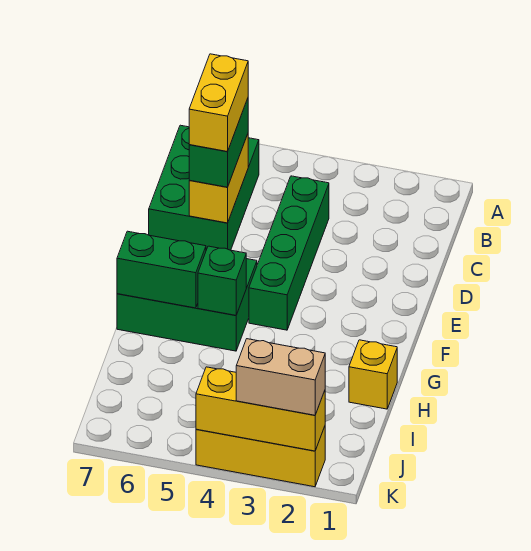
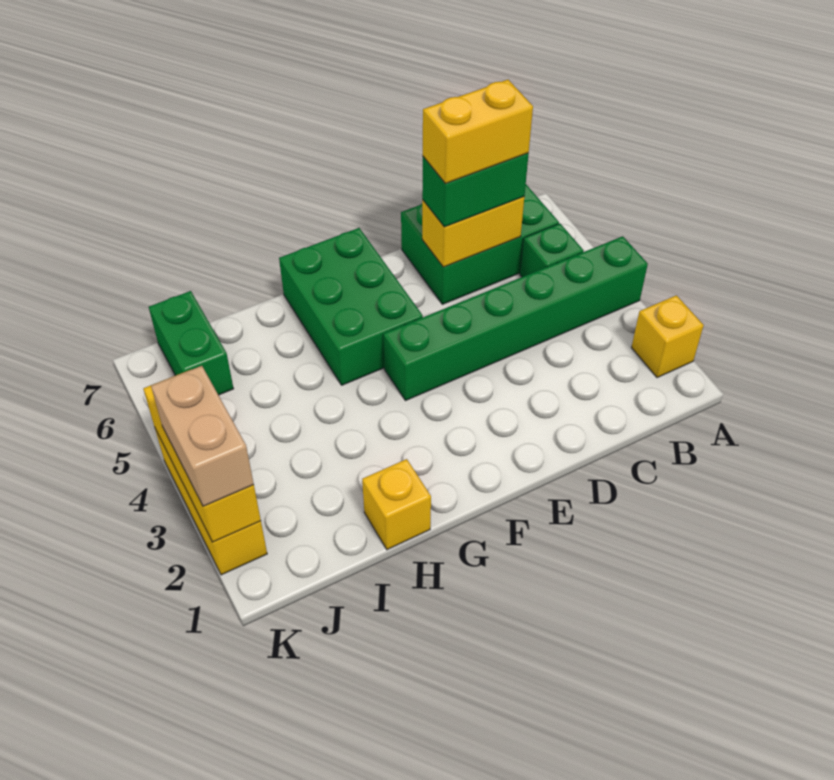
none -> yellow 1x1 brick [631,295,704,378]
green 1x4 brick [249,176,329,330] -> green 1x6 brick [383,236,648,401]
green 1x1 brick [198,246,246,315] -> green 1x1 brick moved to [520,224,584,277]
green 1x2 brick [117,231,206,308] -> green 1x2 brick moved to [149,291,234,395]

